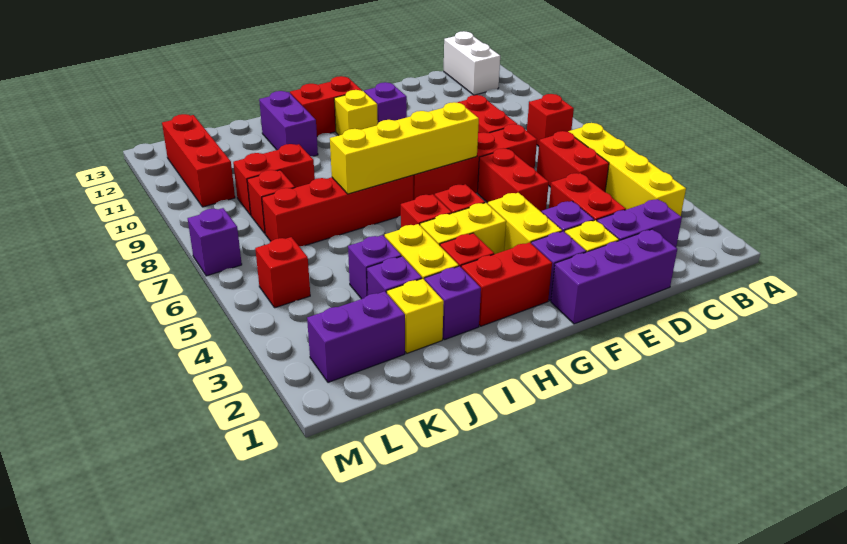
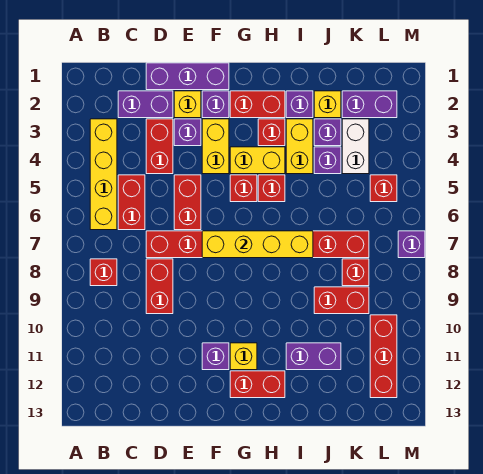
white 1x2 brick [444,31,500,95] -> white 1x2 brick moved to [342,119,369,174]
purple 1x2 brick [259,91,318,156] -> purple 1x2 brick turned to [286,343,341,370]

